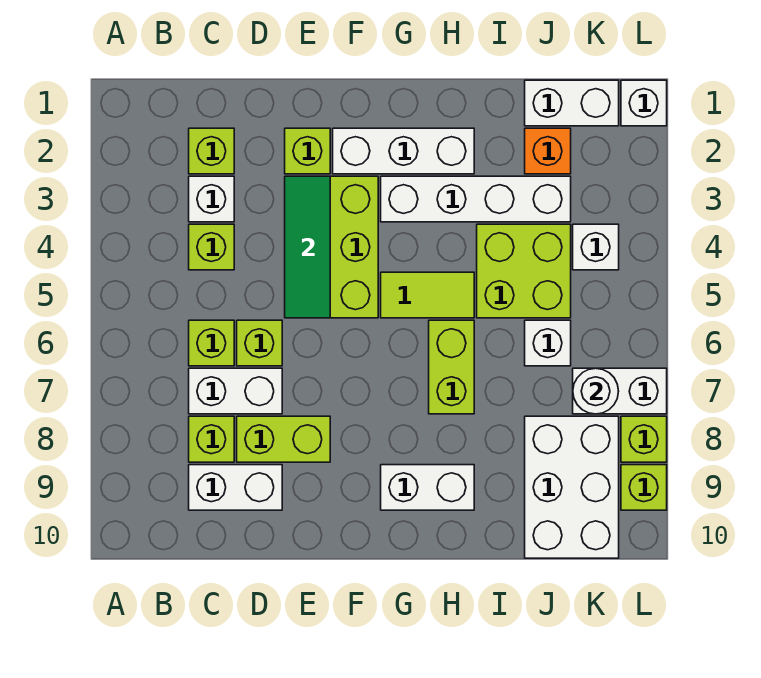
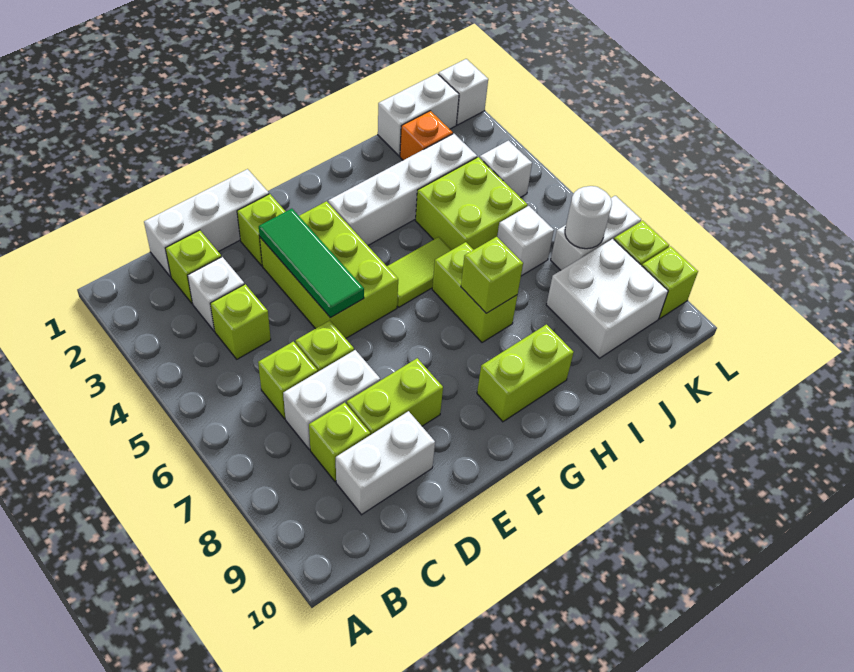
white 1x3 brick [333,128,474,174] -> white 1x3 brick moved to [144,169,269,277]
white 1x2 brick [381,465,474,510] -> lime 1x2 brick [477,325,574,422]
none -> lime 1x1 brick [461,237,523,313]
white 2x3 brick [525,416,619,558] -> white 2x2 brick [546,239,668,358]

